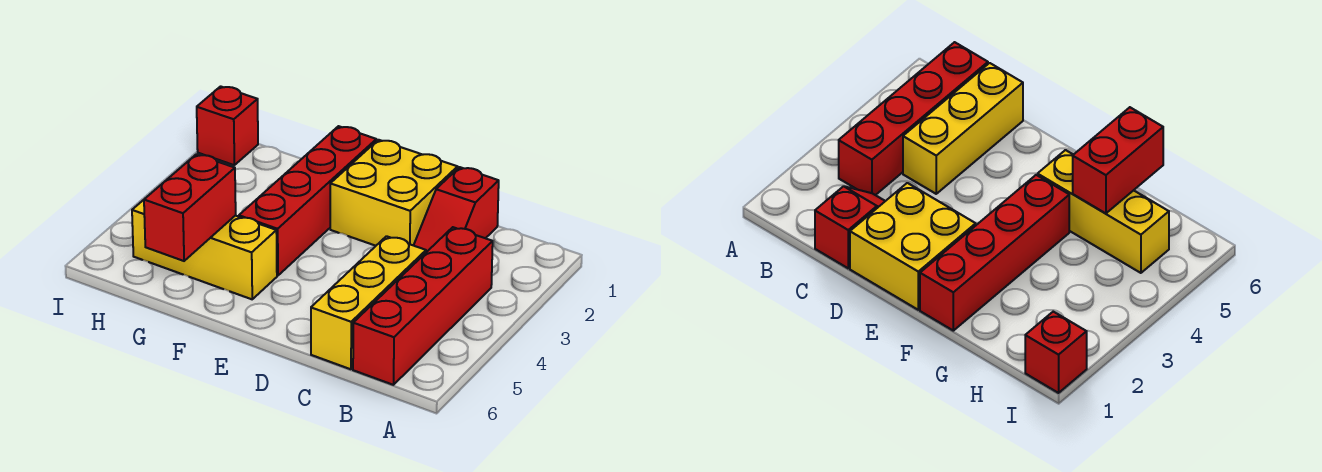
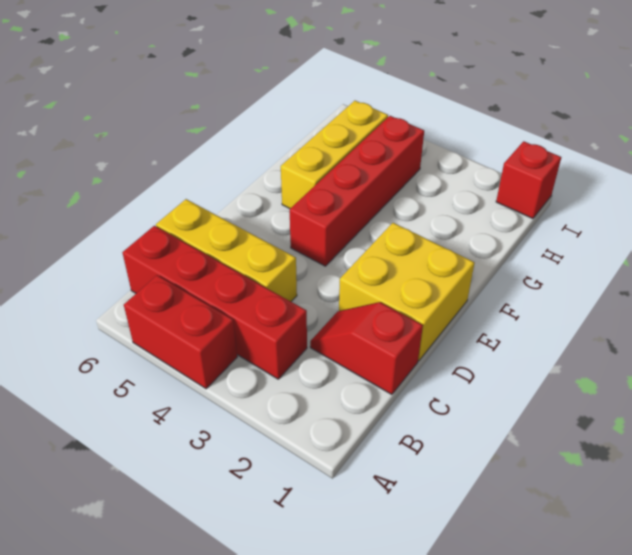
red 1x4 brick [239,126,376,276] -> red 1x4 brick turned to [290,116,424,266]
red 1x2 brick [144,154,236,261] -> red 1x2 brick moved to [124,275,237,389]

